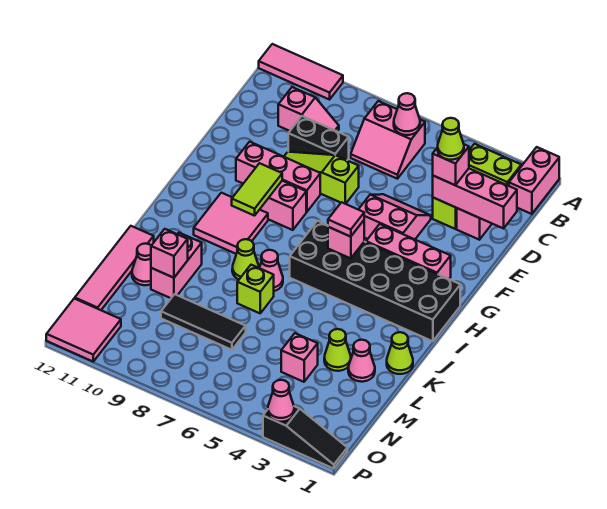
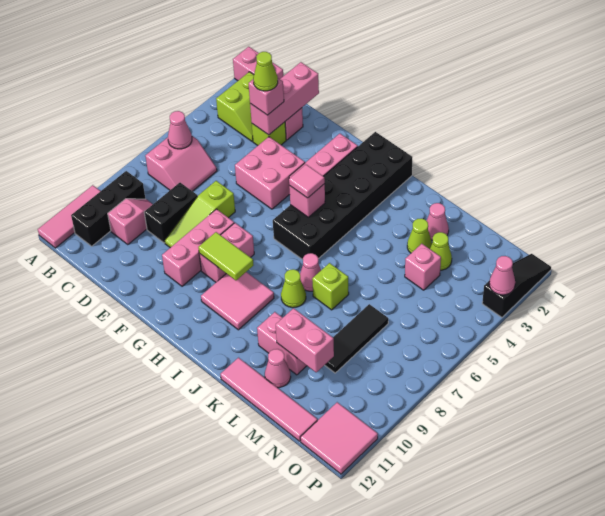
none -> black 1x3 brick [71,171,145,246]
pink 2x2 slope [358,194,431,239] -> pink 2x2 brick [235,137,305,209]
lime 1x1 cone [387,332,413,374] -> lime 1x1 cone moved to [430,232,452,270]
pink 1x1 brick [151,229,188,278] -> pink 1x2 brick [276,308,334,372]

